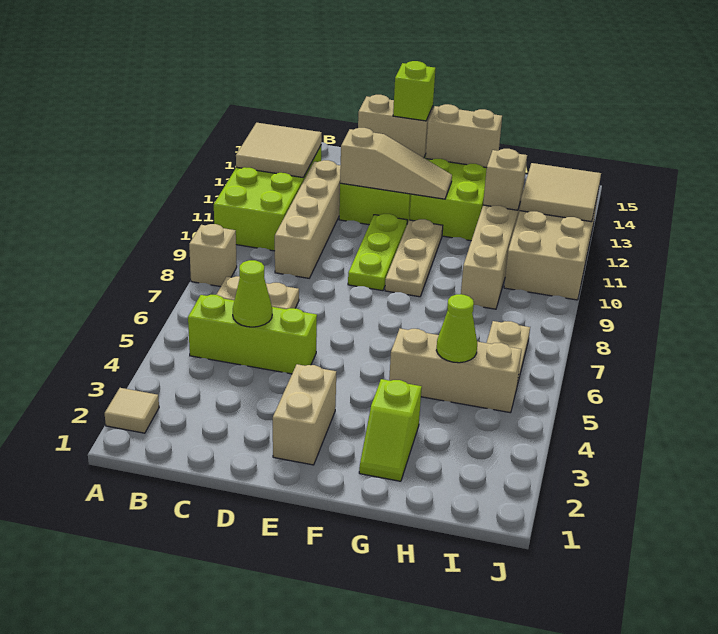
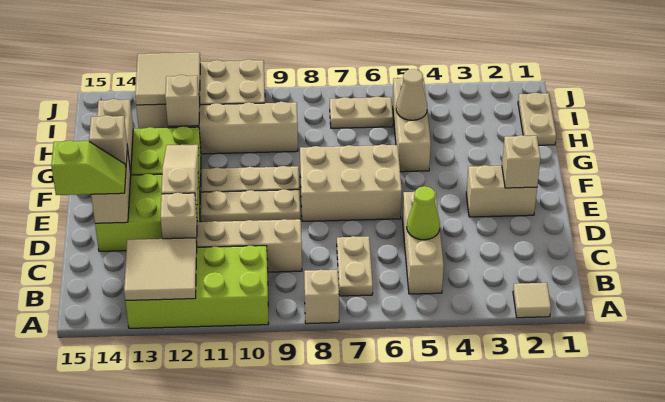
lime 1x3 brick [188,295,317,374] -> tan 1x3 brick [402,191,444,294]
none -> tan 1x1 brick [161,193,197,245]
none -> tan 1x1 brick [502,135,540,188]
none -> tan 2x3 brick [300,144,402,221]
lime 1x3 plate [348,214,407,291] -> tan 1x3 plate [201,189,300,222]
lime 1x1 brick [393,61,436,121] -> tan 1x1 brick [89,115,127,166]
lime 1x2 slope [359,379,422,481] -> lime 1x2 slope moved to [51,140,126,195]
none -> tan 1x2 plate [518,93,556,145]
lime 1x1 cone [436,294,477,363] -> tan 1x1 cone [396,69,427,120]

